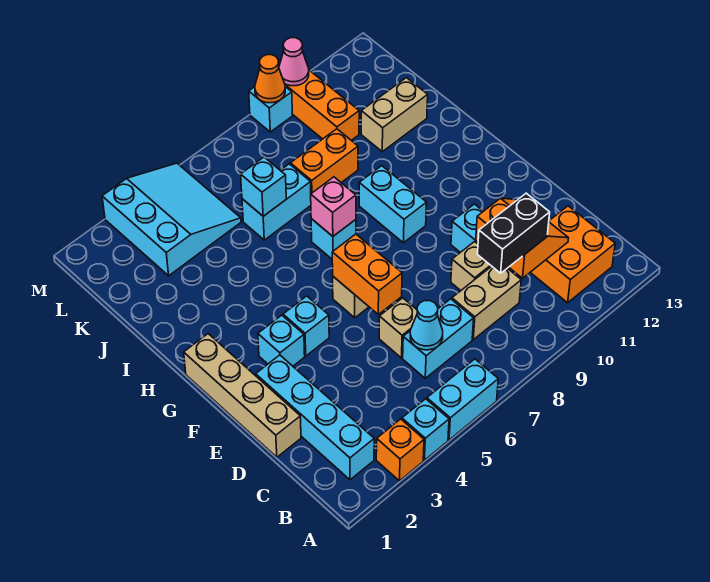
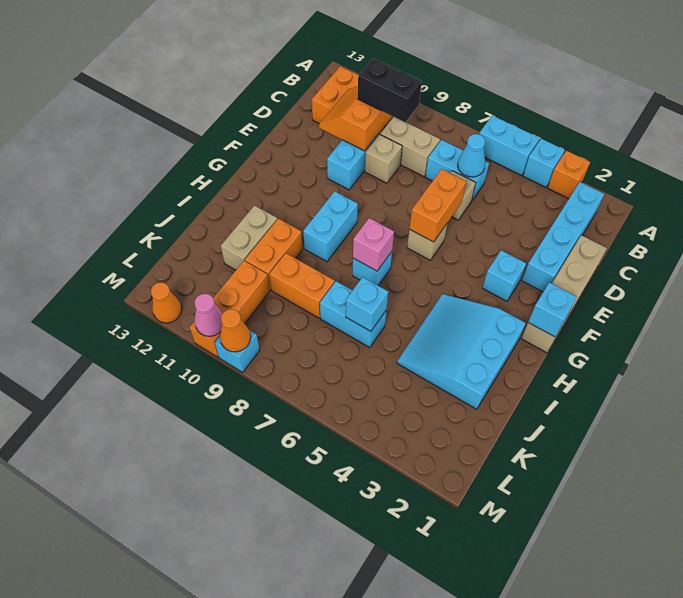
cyan 1x1 brick [283,296,329,356] -> cyan 1x1 brick moved to [528,282,577,337]
none -> orange 1x2 brick [245,219,303,290]
tan 1x2 brick [361,78,428,152] -> tan 1x2 brick turned to [221,206,277,270]
cyan 3x3 slope [102,163,241,276] -> cyan 3x3 slope moved to [397,294,526,409]
none -> orange 1x1 cone [151,282,182,323]

